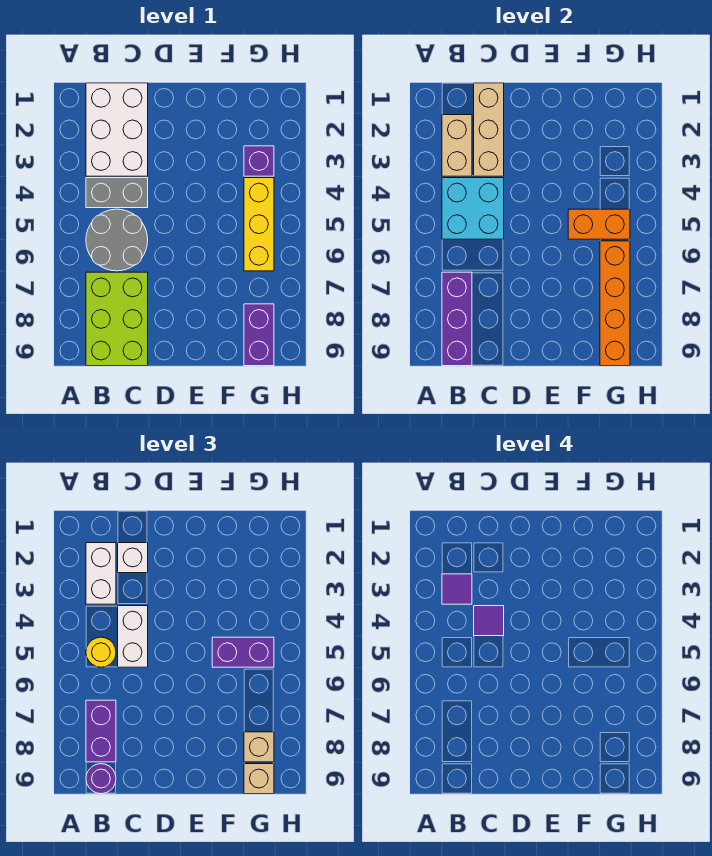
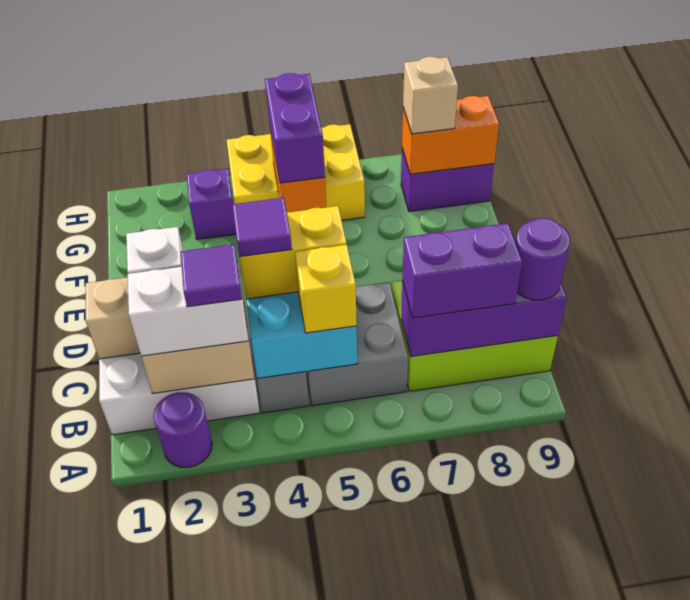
none -> purple 1x1 round brick [154,392,212,467]
grey 2x2 round brick [86,209,148,271] -> grey 2x2 brick [306,282,408,406]
yellow 1x1 round brick [86,637,116,667] -> yellow 1x1 brick [295,245,357,333]
white 1x2 brick [118,606,148,667] -> yellow 1x2 brick [239,206,347,299]
yellow 1x3 brick [244,178,274,271] -> yellow 2x3 brick [227,124,365,220]
orange 1x4 brick [600,241,630,366] -> orange 1x2 brick [402,96,499,174]
tan 1x1 brick [244,764,274,794] -> none

